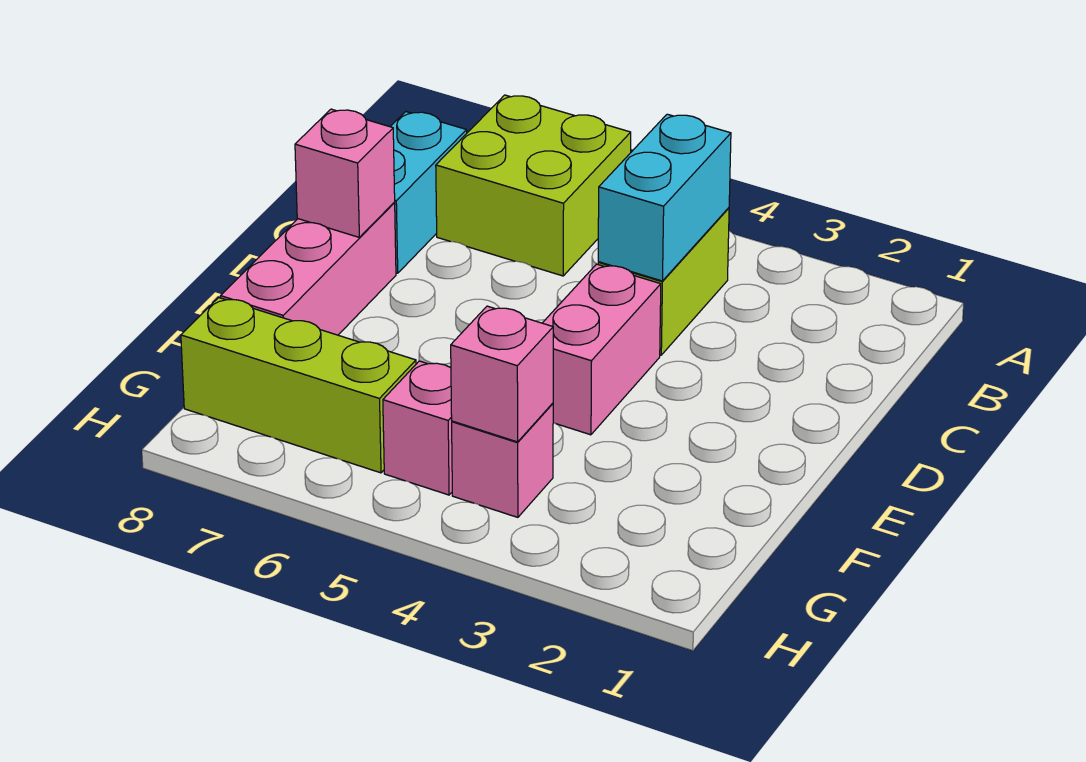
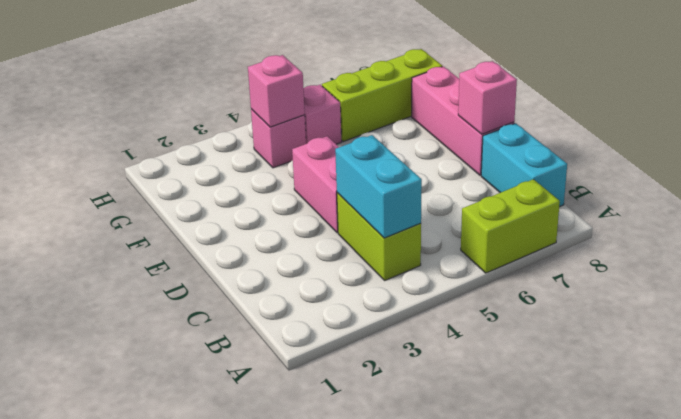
lime 2x2 brick [436,95,631,276] -> lime 1x2 brick [461,179,560,273]

